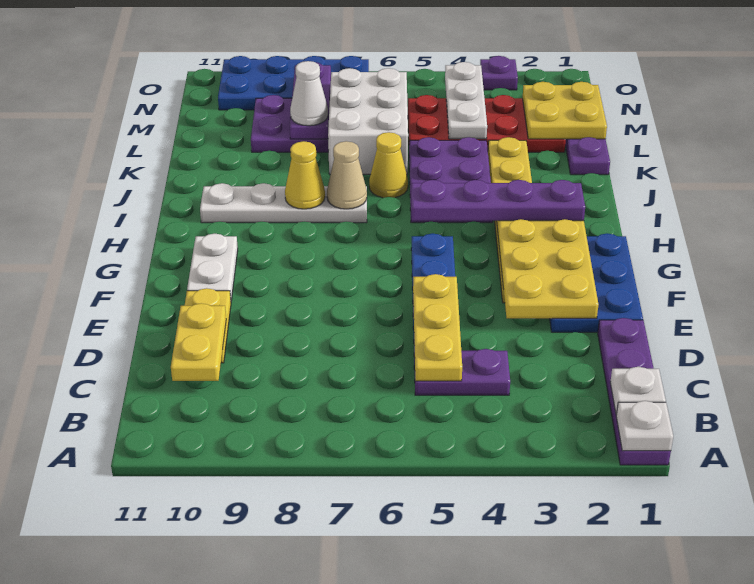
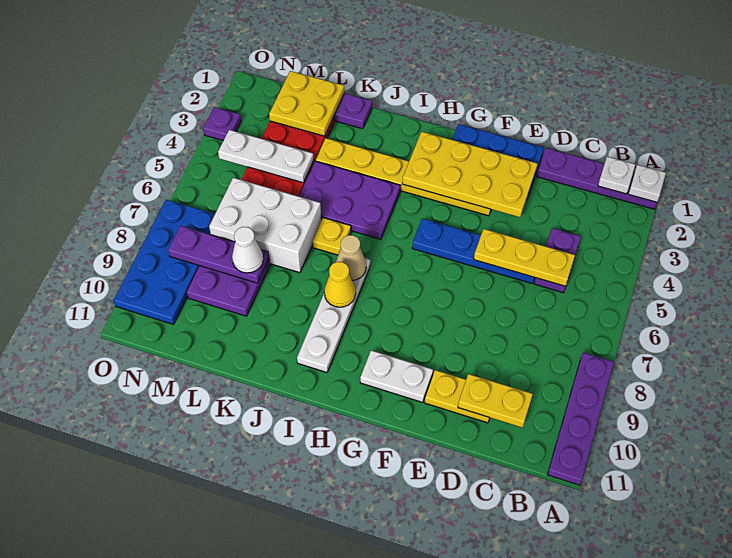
purple 1x4 plate [411,180,585,221] -> purple 1x4 plate moved to [547,353,614,485]
yellow 1x1 cone [369,132,408,198] -> yellow 1x1 plate [312,218,351,255]

